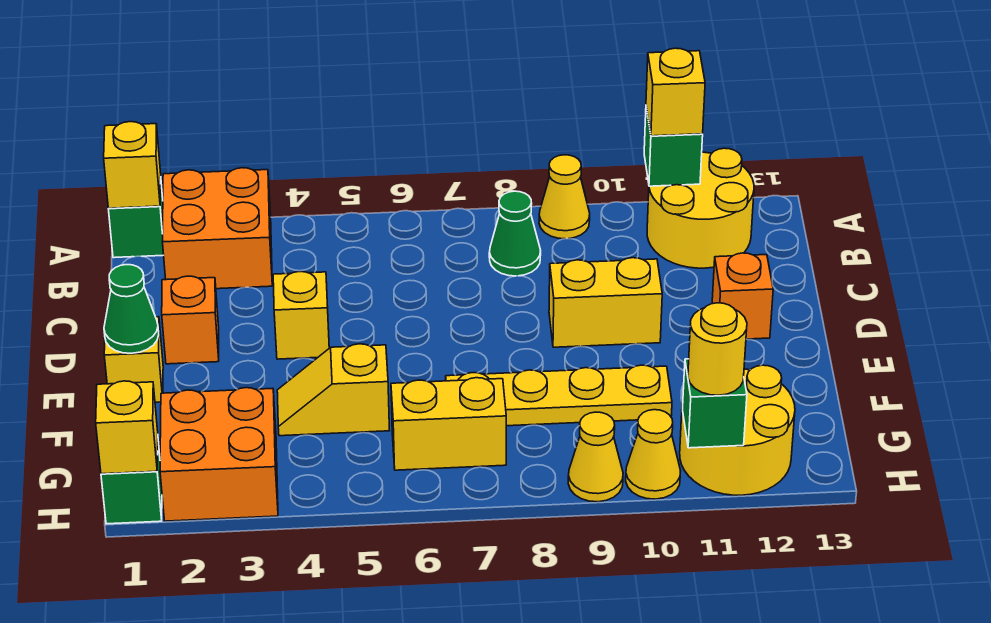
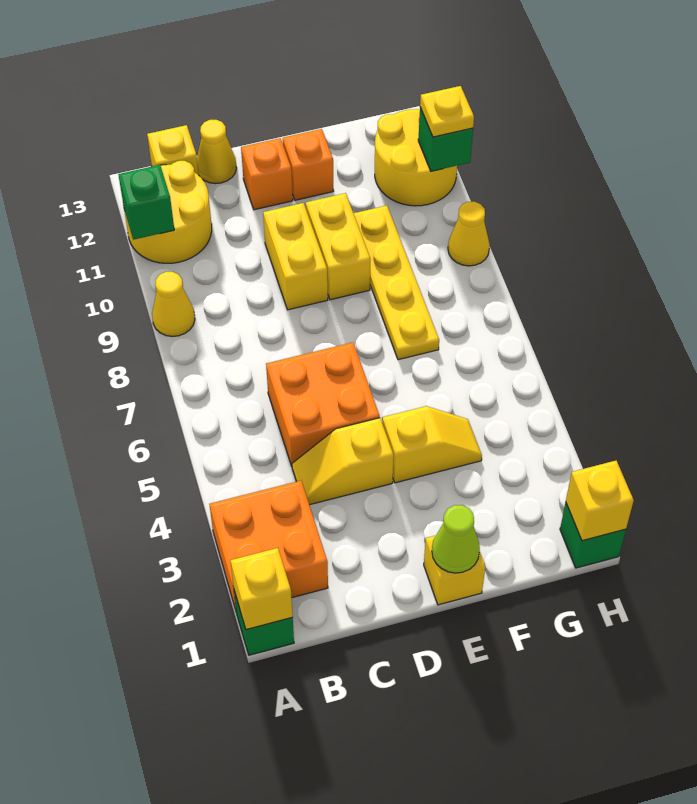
yellow 1x1 brick [646,48,705,136] -> yellow 1x1 brick moved to [147,125,199,175]
green 1x1 cone [489,191,541,276] -> none
orange 1x1 brick [162,276,219,364] -> orange 1x1 brick moved to [283,129,334,200]
green 1x1 cone [104,265,159,353] -> lime 1x1 cone [432,505,480,573]
yellow 1x2 slope [277,344,389,436] -> yellow 1x2 slope turned to [382,406,482,483]
orange 2x2 brick [160,388,278,521] -> orange 2x2 brick moved to [266,343,380,466]
yellow 1x2 brick [391,378,506,470] -> yellow 1x2 brick moved to [306,193,370,300]
yellow 1x1 cone [626,410,681,499] -> yellow 1x1 cone moved to [197,120,237,184]
yellow 1x1 round brick [688,303,747,395] -> yellow 1x1 plate [420,86,474,137]

